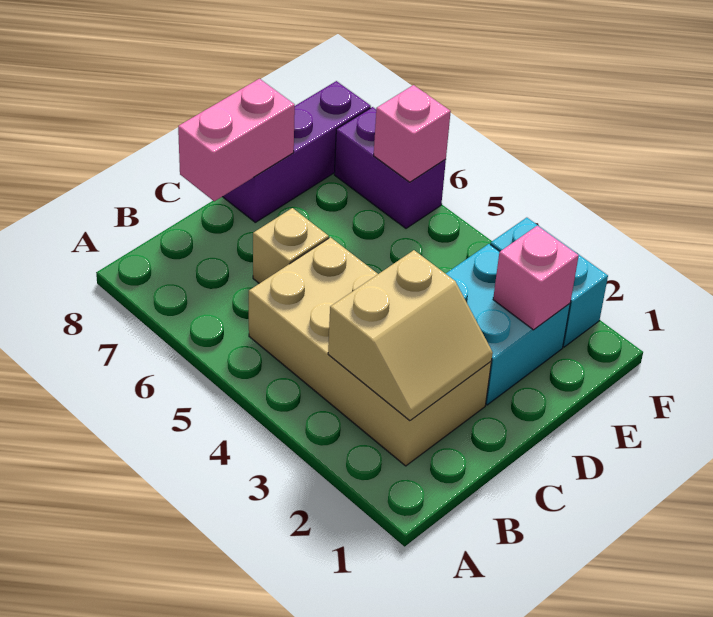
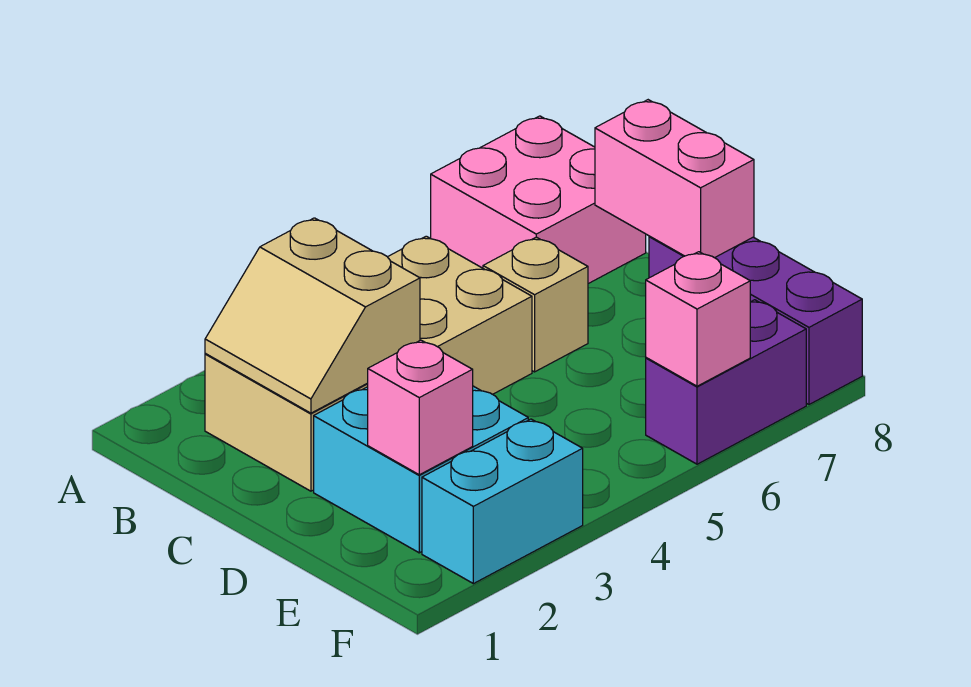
none -> pink 2x2 brick [431,116,646,284]

